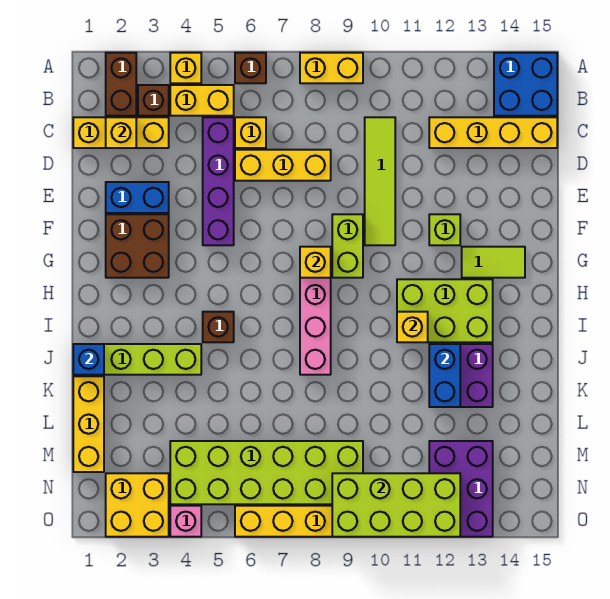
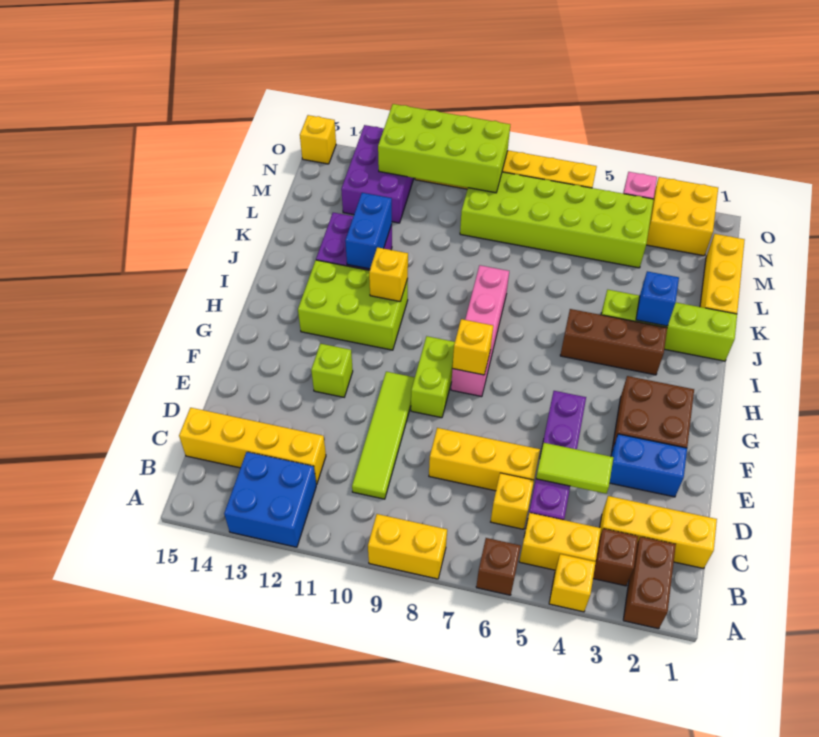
blue 2x2 brick [494,53,557,116] -> blue 2x2 brick moved to [224,452,316,547]
yellow 1x1 brick [106,117,136,148] -> yellow 1x1 brick moved to [300,115,336,164]
lime 1x2 tile [462,247,525,278] -> lime 1x2 tile moved to [536,443,613,494]
brown 1x1 brick [203,312,234,342] -> brown 1x3 brick [560,309,667,375]
blue 1x1 brick [73,344,104,375] -> blue 1x1 brick moved to [636,271,679,326]

